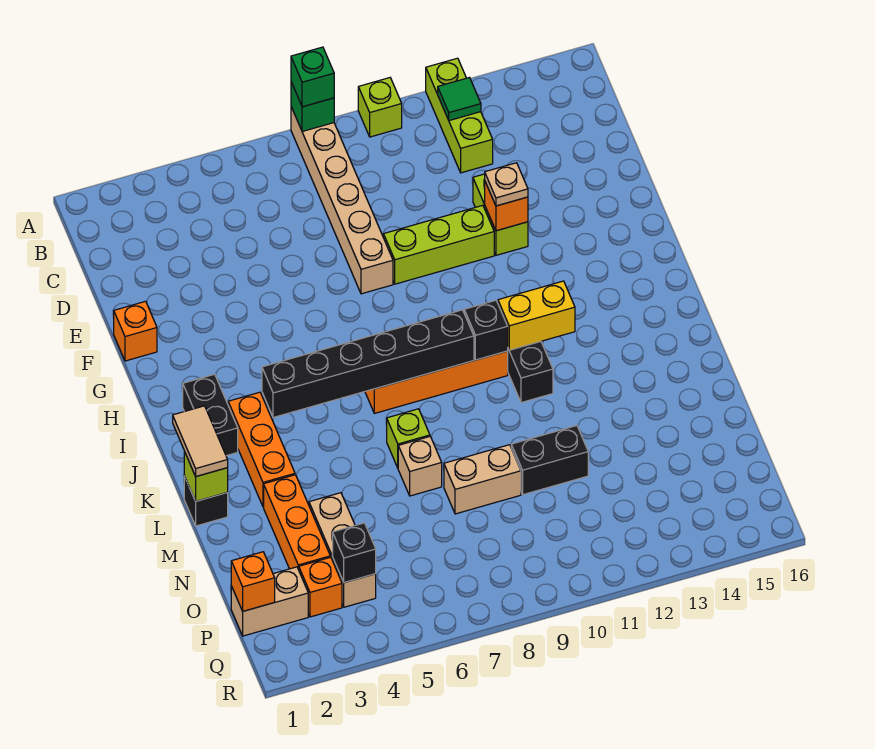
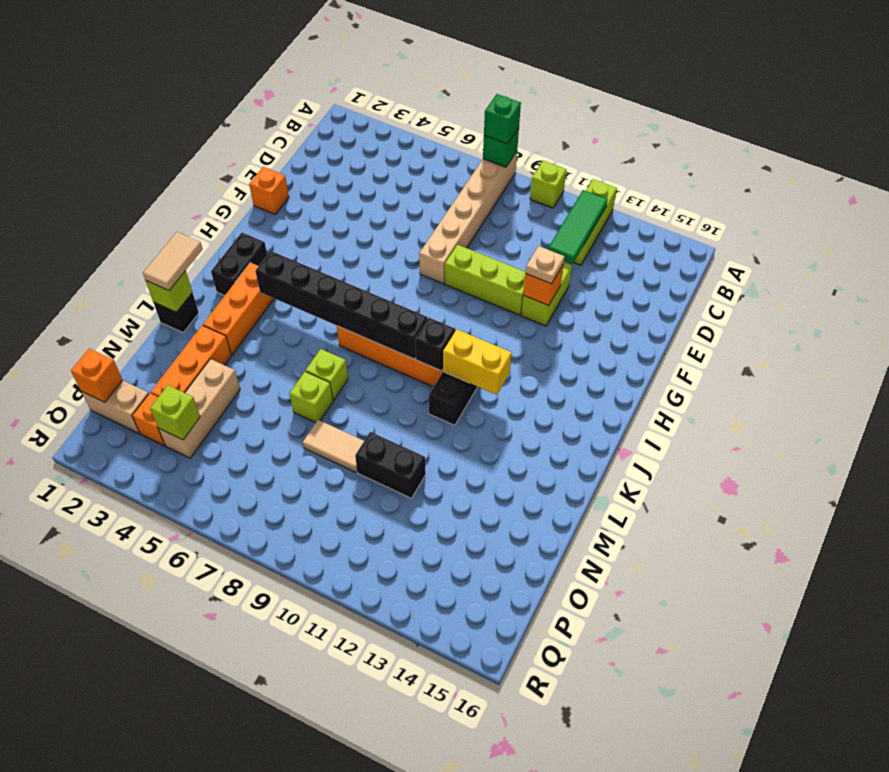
green 1x1 tile [438,78,481,121] -> green 1x3 tile [548,190,608,264]
tan 1x1 brick [398,437,442,496] -> lime 1x1 brick [290,372,333,423]
tan 1x2 brick [444,445,521,514] -> tan 1x2 tile [303,420,364,472]
black 1x1 brick [333,523,376,583] -> lime 1x1 brick [150,385,200,440]

